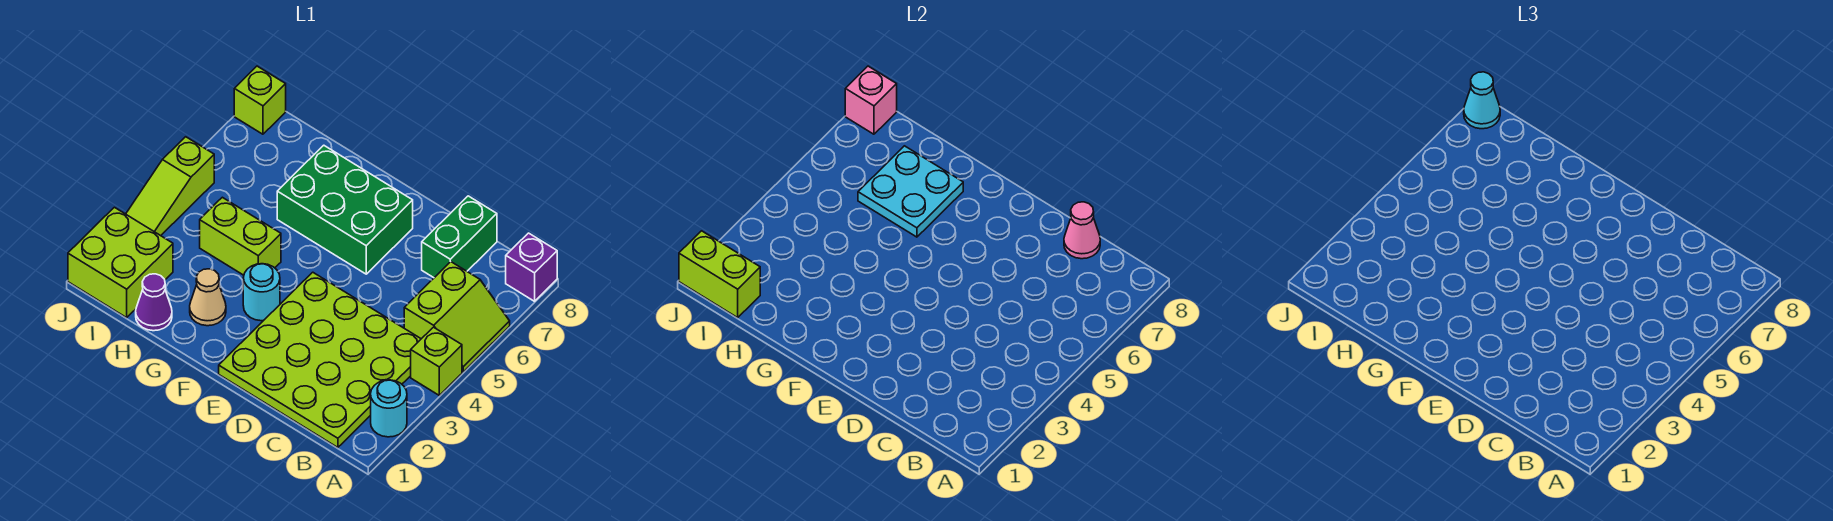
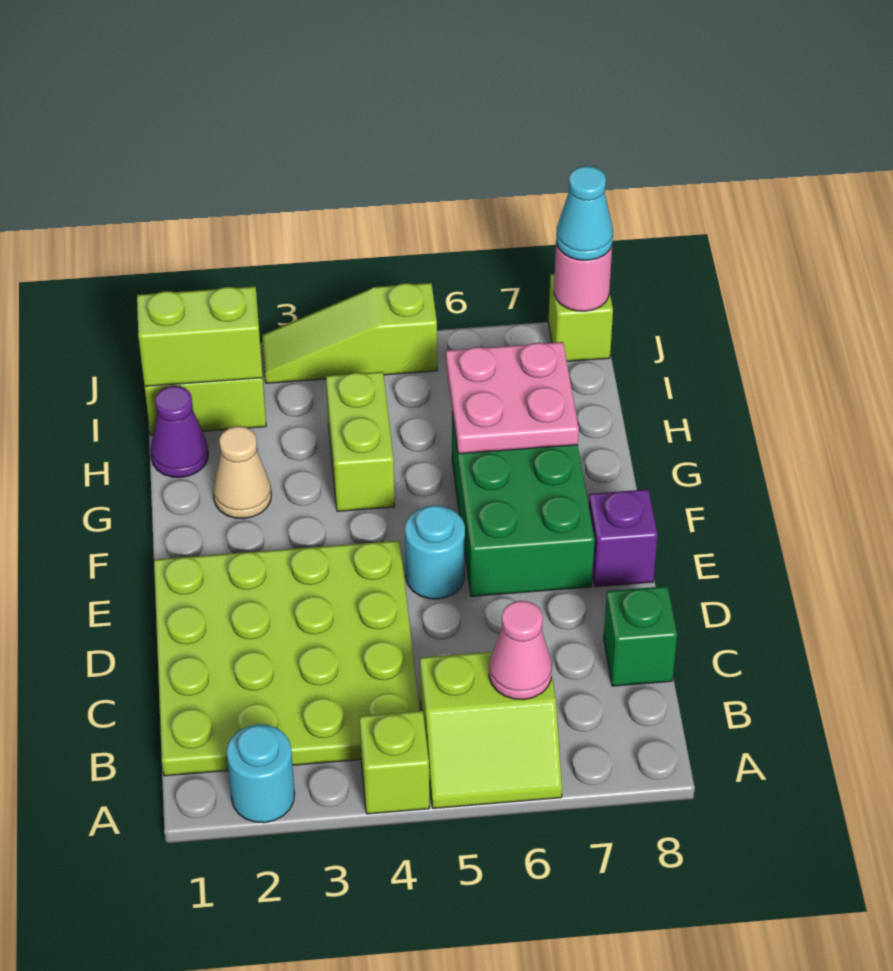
purple 1x1 brick [506,233,557,301] -> purple 1x1 brick moved to [589,489,657,587]
green 1x2 brick [422,196,497,278] -> green 1x1 brick [604,586,677,686]
pink 1x1 cone [1064,202,1100,259] -> pink 1x1 cone moved to [489,601,552,700]
cyan 1x1 round brick [243,264,280,321] -> cyan 1x1 round brick moved to [405,505,465,599]
cyan 2x2 plate [858,146,963,237] -> pink 2x2 plate [446,342,579,454]
lime 1x2 brick [679,231,760,318] -> lime 1x2 brick turned to [137,287,263,386]
pink 1x1 brick [845,66,897,134] -> pink 1x1 round brick [554,244,612,311]

